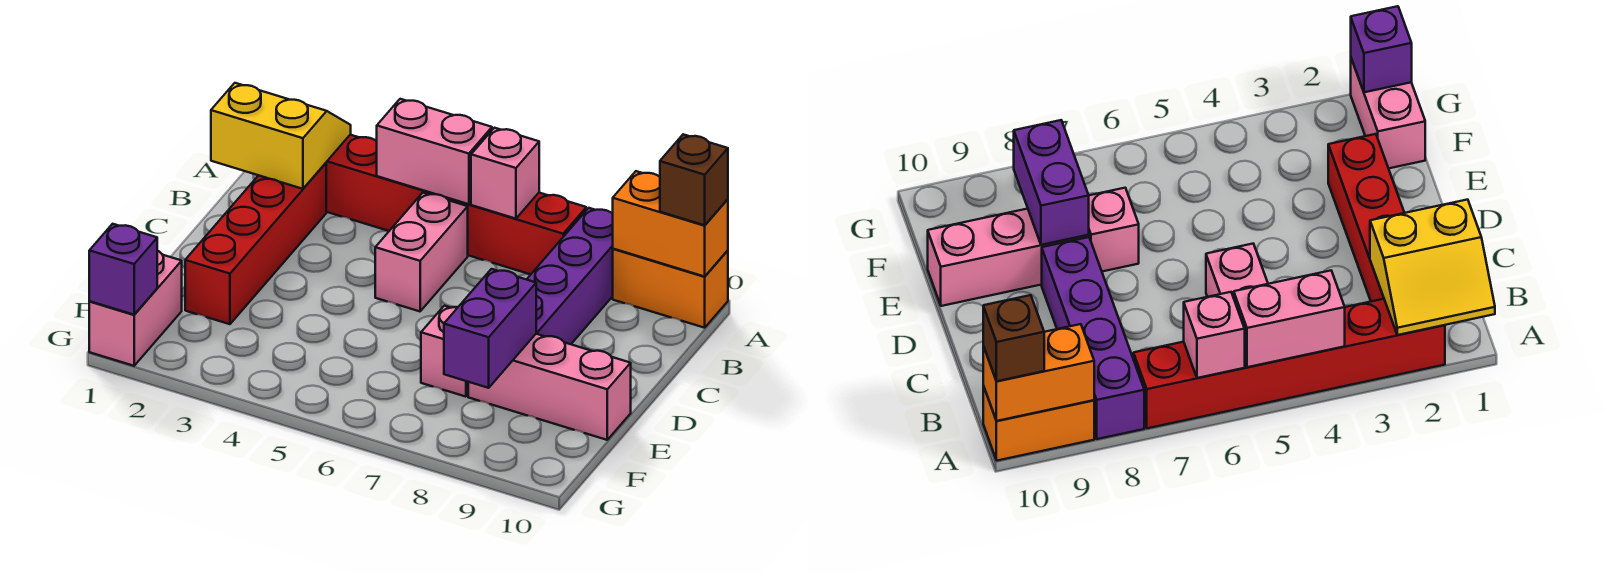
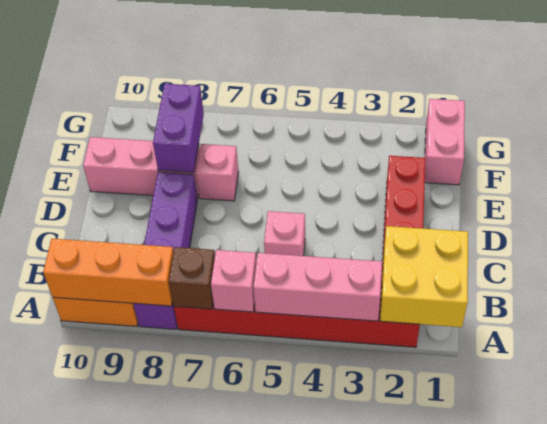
yellow 2x2 slope [211,83,351,189] -> yellow 2x2 brick [380,226,468,327]
pink 1x2 brick [377,99,492,204] -> pink 1x3 brick [253,253,382,321]
orange 1x2 brick [613,171,728,276] -> orange 1x3 brick [43,239,173,306]
brown 1x1 brick [660,134,728,225] -> brown 1x1 brick moved to [169,247,215,309]
pink 1x2 brick [375,193,468,311] -> pink 1x1 brick [264,211,305,256]
purple 1x1 brick [89,224,157,315] -> none

